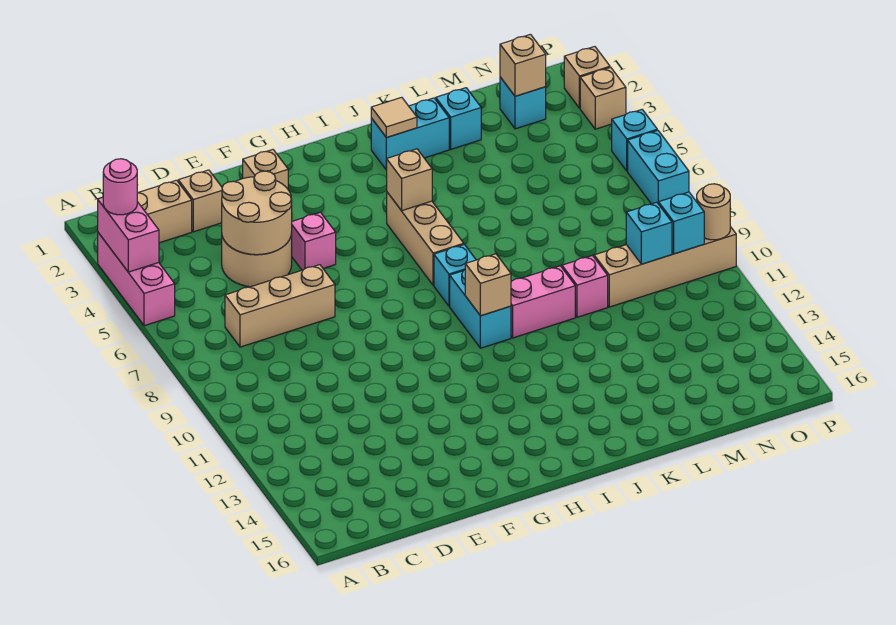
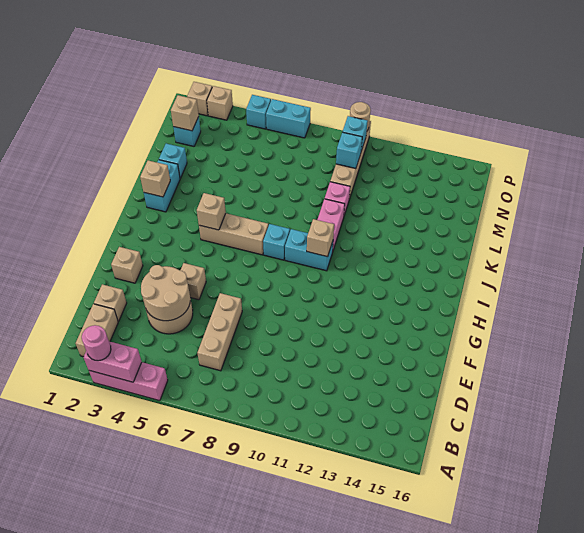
pink 1x1 brick [291,212,336,270] -> tan 1x1 brick [180,263,206,300]
tan 1x1 tile [371,97,417,138] -> tan 1x1 brick [140,161,170,197]

